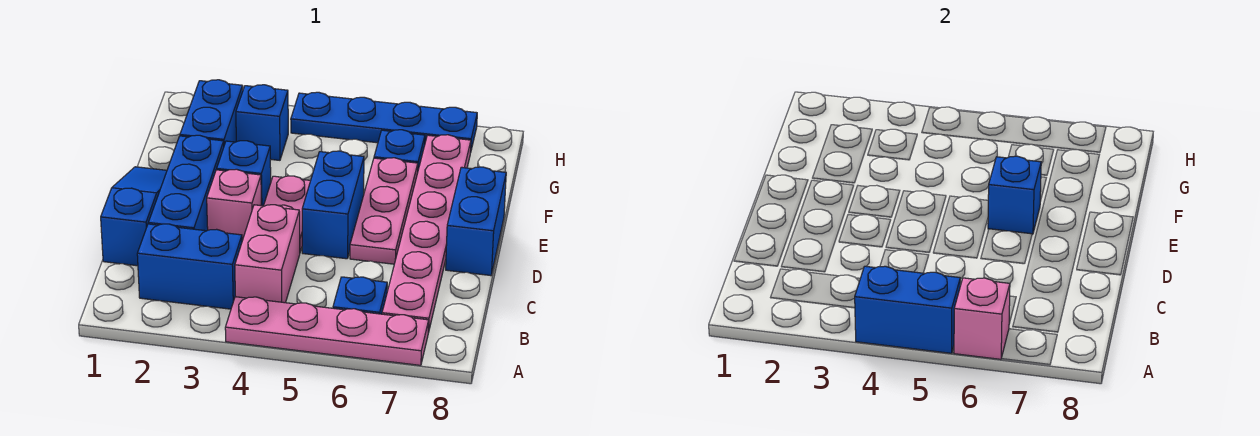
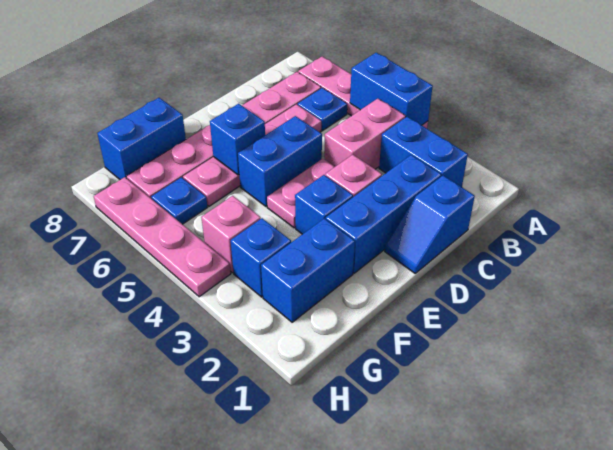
pink 1x1 brick [954,278,1010,359] -> pink 1x1 brick moved to [201,196,261,273]
blue 1x3 slope [101,167,167,266] -> blue 1x2 slope [385,175,475,273]
pink 1x3 plate [350,158,418,264] -> pink 1x4 plate [183,104,321,206]
blue 1x2 brick [446,167,506,276] -> blue 1x2 brick moved to [97,98,186,180]
blue 1x4 plate [291,92,477,153] -> pink 1x4 plate [94,177,231,297]

